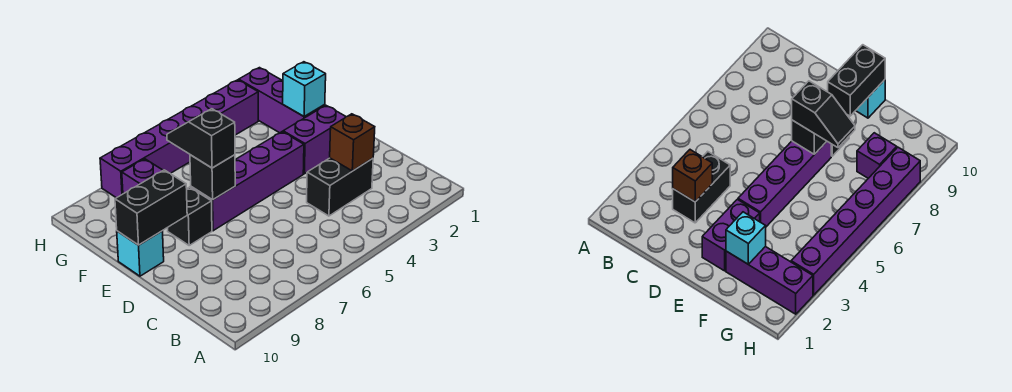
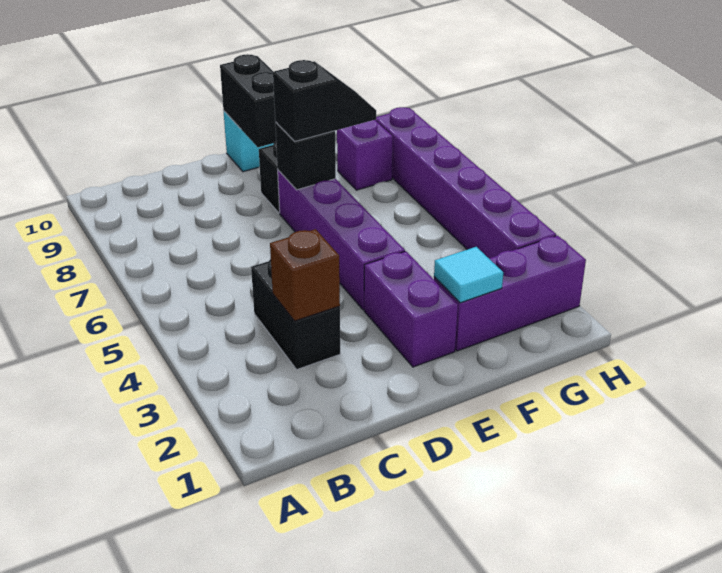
cyan 1x1 brick [283,62,326,116] -> cyan 1x1 tile [434,247,503,303]

